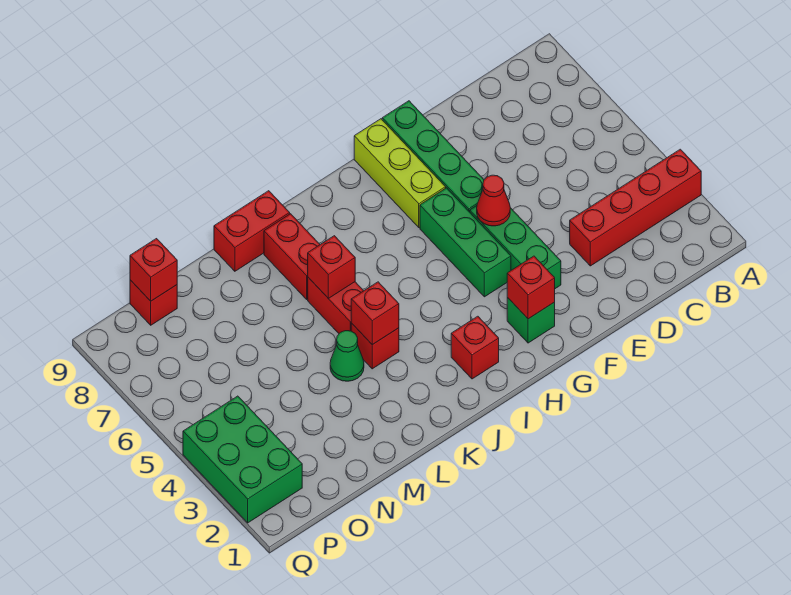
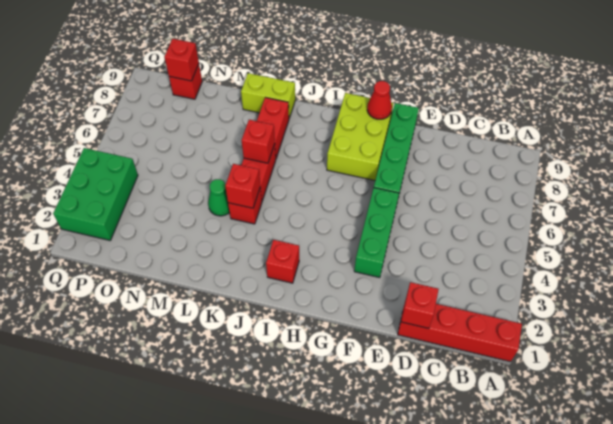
red 1x4 brick [570,149,701,266] -> red 1x4 brick moved to [398,304,522,362]
red 1x1 cone [477,175,510,226] -> red 1x1 cone moved to [367,81,392,119]
green 1x1 brick [507,297,555,343] -> none
red 1x1 brick [507,256,555,319] -> red 1x1 brick moved to [401,282,439,328]
green 1x3 brick [420,188,511,297] -> none
lime 1x3 brick [354,119,446,227] -> lime 2x3 brick [327,93,394,180]
red 1x2 brick [214,191,290,271] -> lime 1x2 brick [241,73,295,118]

